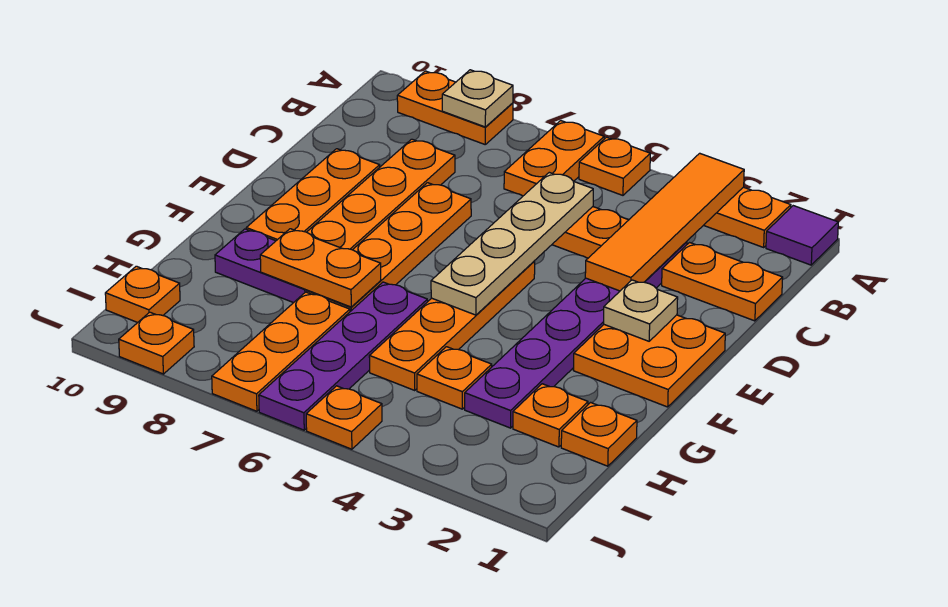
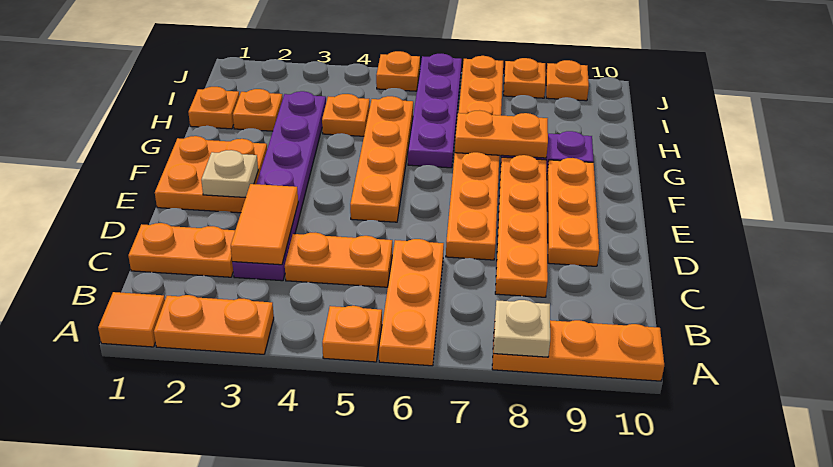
purple 1x1 tile [766,206,838,265] -> orange 1x1 tile [98,292,165,347]
orange 1x4 tile [585,153,744,291] -> orange 1x2 tile [231,184,298,265]
orange 1x2 plate [504,121,604,196] -> orange 1x3 plate [379,239,444,366]
orange 1x2 plate [397,71,513,144] -> orange 1x3 plate [492,320,664,381]
tan 1x4 plate [431,172,593,315] -> none
orange 1x1 plate [105,266,180,323] -> orange 1x1 plate moved to [504,58,546,98]

